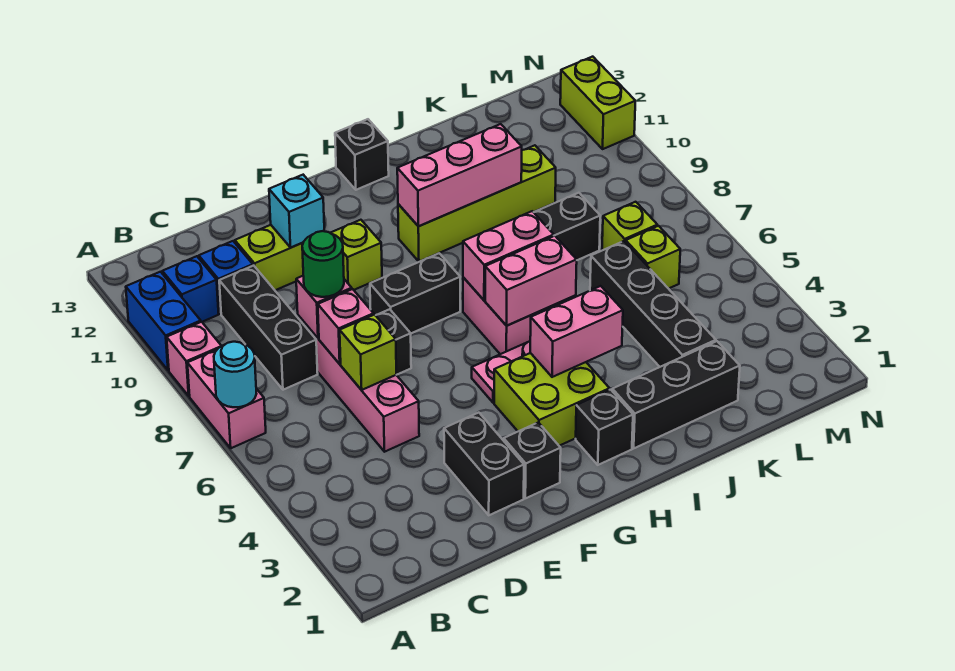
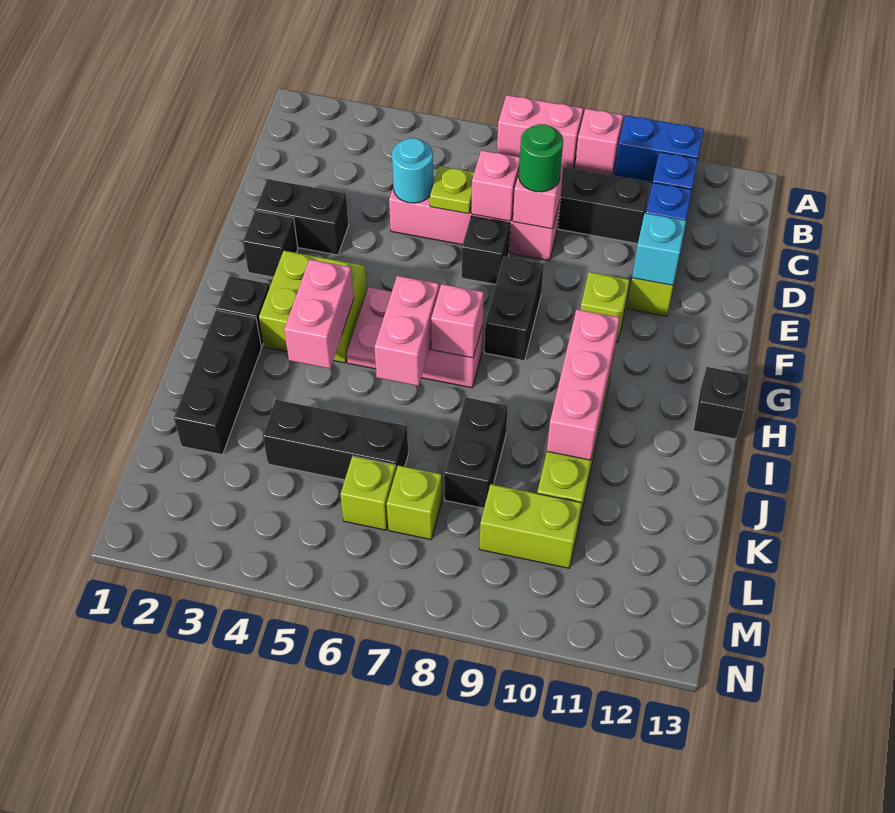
cyan 1x1 round brick [214,342,256,407] -> cyan 1x1 round brick moved to [392,138,433,203]
lime 1x1 brick [340,315,396,390] -> lime 1x1 plate [430,166,474,214]
pink 1x2 brick [463,211,554,300] -> pink 1x1 brick [431,284,484,358]
black 1x4 brick [590,241,716,367] -> black 1x3 brick [263,400,408,480]
lime 1x2 brick [560,57,635,149] -> lime 1x2 brick moved to [480,484,582,568]

